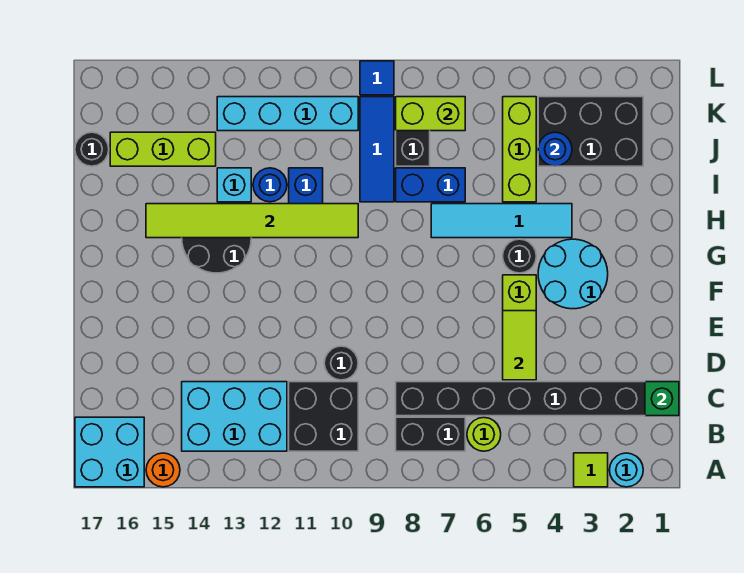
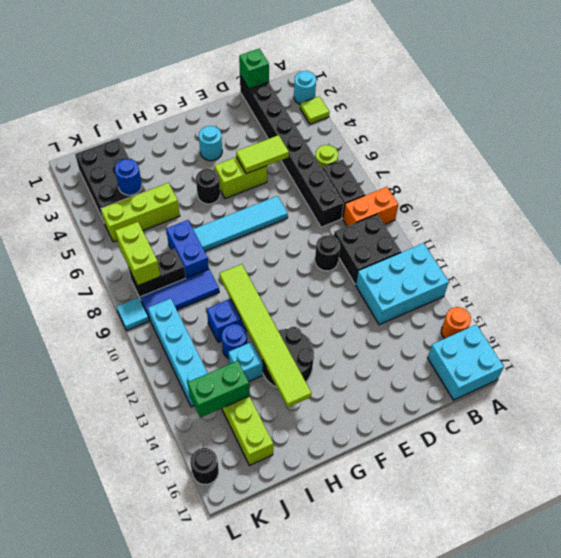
none -> orange 1x2 brick [343,187,398,226]
cyan 2x3 brick [182,382,287,451] -> cyan 2x3 brick turned to [356,243,449,325]
cyan 2x2 round brick [538,239,608,309] -> cyan 1x1 round brick [199,126,222,161]
cyan 1x4 tile [431,204,572,238] -> cyan 1x4 tile turned to [193,196,288,251]
none -> green 1x2 brick [188,361,249,418]
black 1x1 round brick [75,132,109,166] -> black 1x1 round brick moved to [190,448,219,485]
blue 1x1 tile [360,61,394,95] -> cyan 1x1 tile [117,298,149,330]

